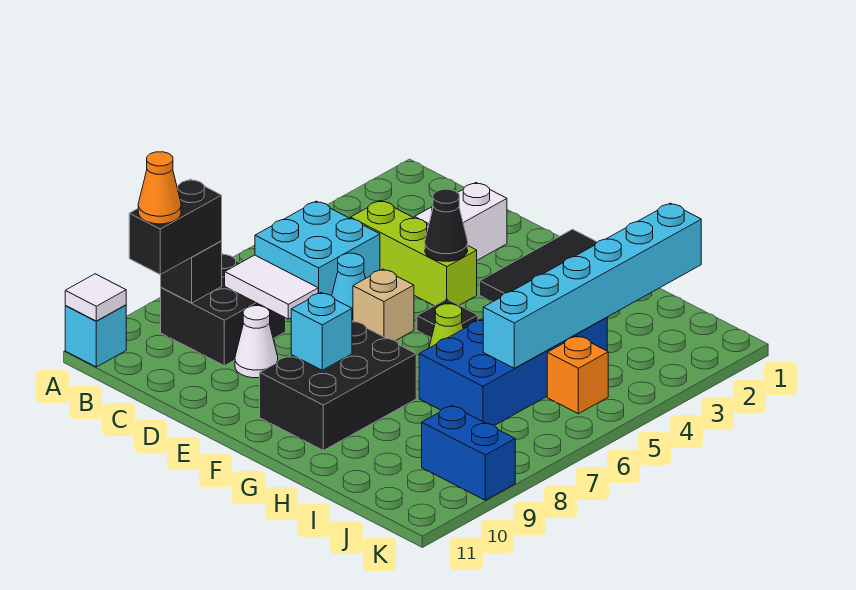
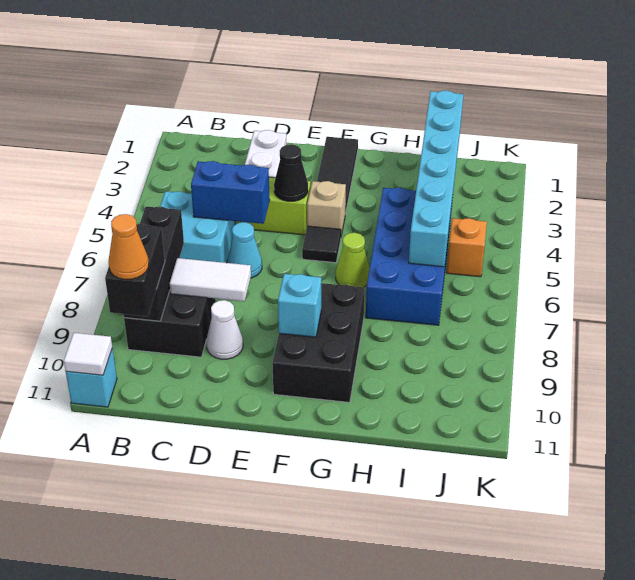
black 1x1 brick [161,241,222,303] -> black 1x3 brick [124,207,184,321]
tan 1x1 brick [353,269,414,341] -> tan 1x1 brick moved to [307,181,346,236]
blue 1x2 brick [422,406,515,500] -> blue 1x2 brick moved to [191,161,270,224]

